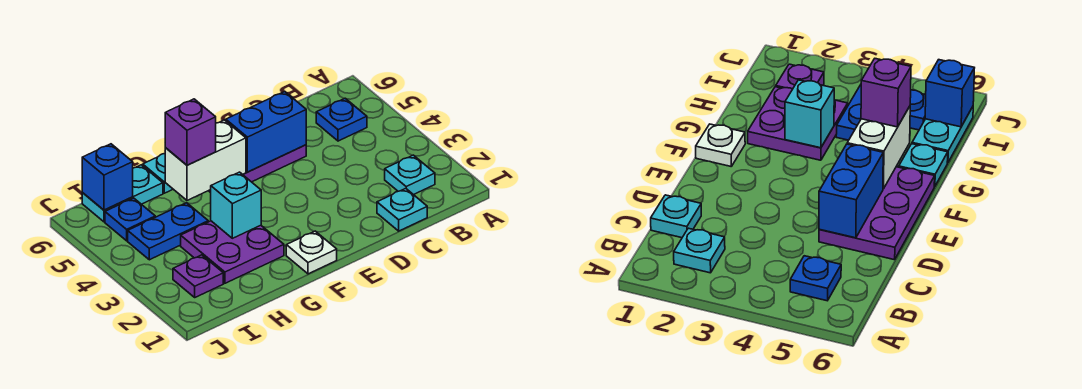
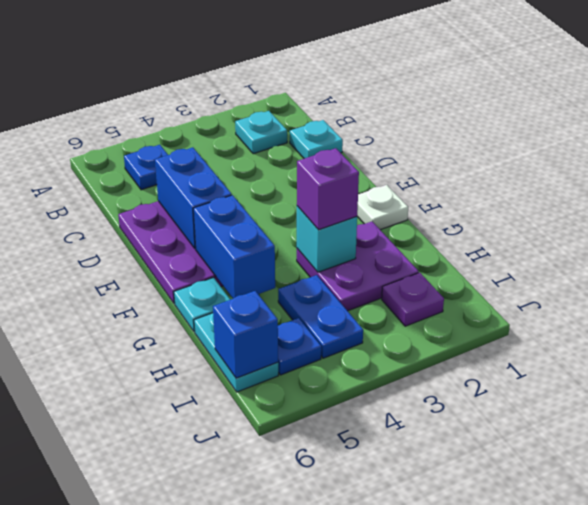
white 1x2 brick [165,120,246,200] -> blue 1x2 brick [193,195,275,298]
purple 1x1 brick [165,99,216,165] -> purple 1x1 brick moved to [297,148,359,230]

